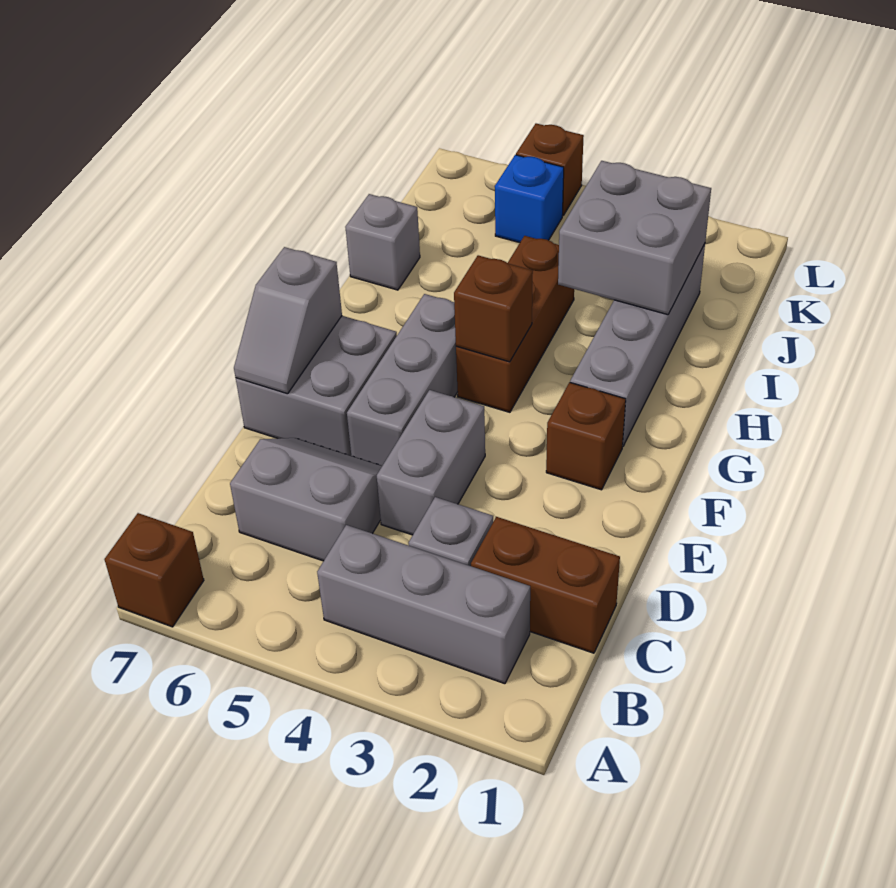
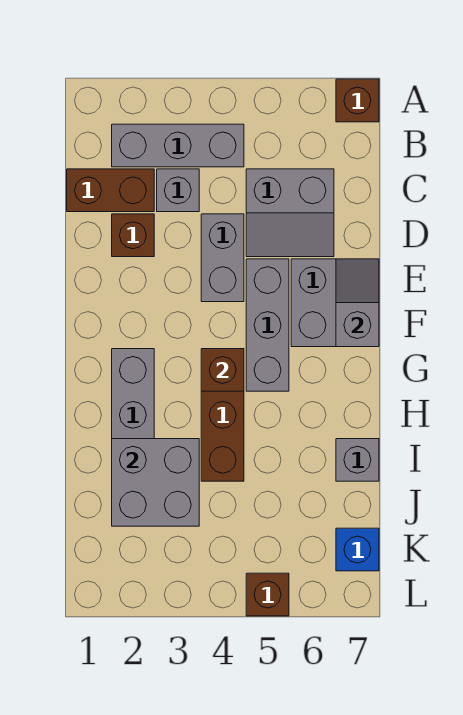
brown 1x1 brick [546,382,626,490] -> brown 1x1 brick moved to [112,214,154,257]
blue 1x1 brick [495,155,564,243] -> blue 1x1 brick moved to [336,528,379,571]

